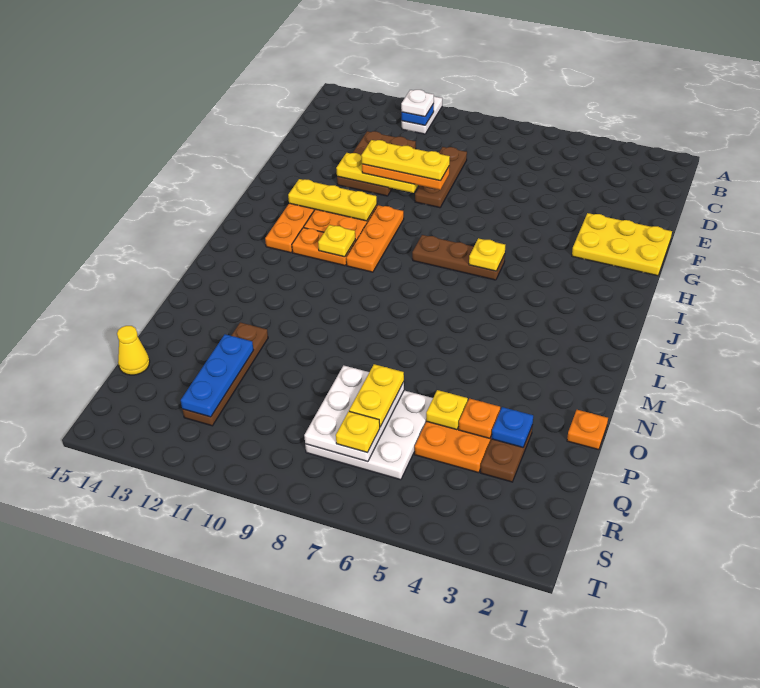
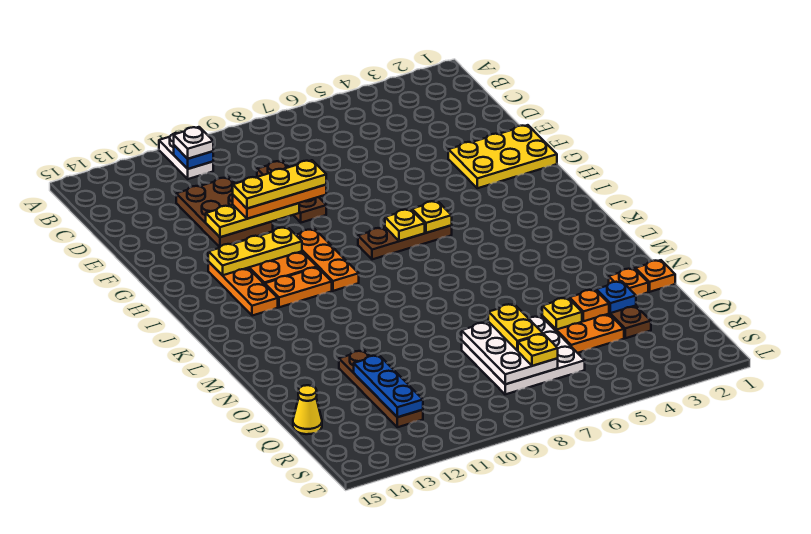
yellow 1x1 plate [318,225,355,257] -> yellow 1x1 plate moved to [385,209,425,241]
none -> orange 1x1 plate [609,268,648,296]

